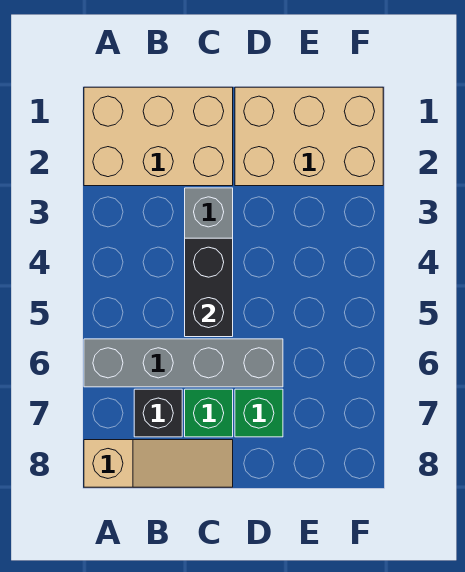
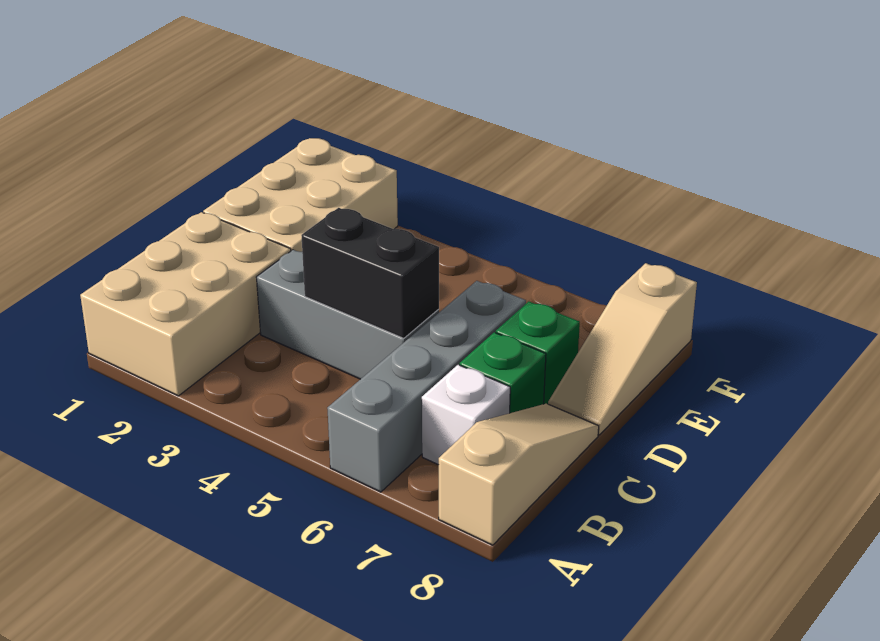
black 1x1 brick [134,389,182,437] -> white 1x1 brick [422,365,510,465]
none -> tan 1x3 slope [548,263,697,435]

